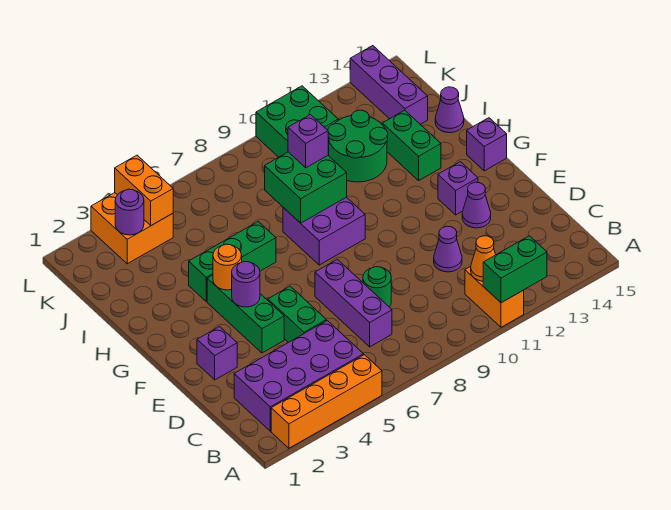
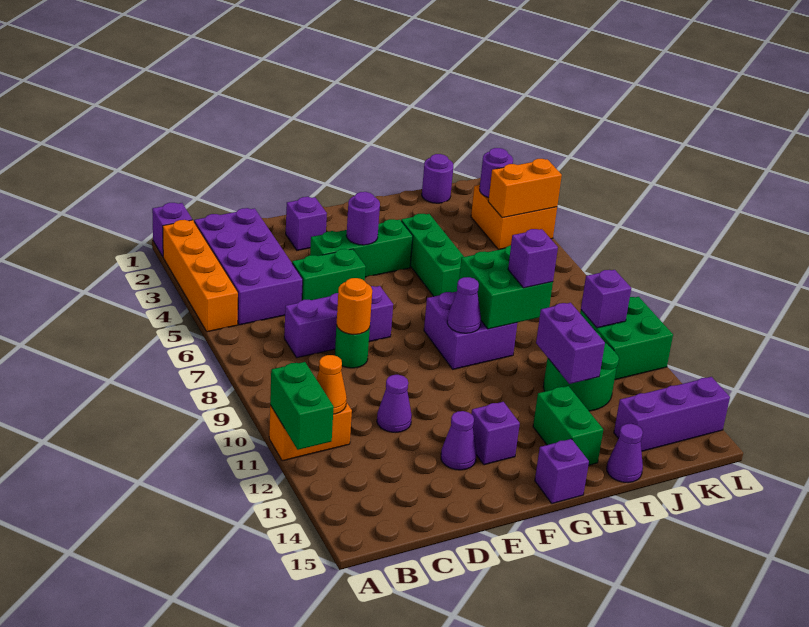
none -> purple 1x1 brick [152,203,192,256]
orange 1x1 round brick [213,244,242,290] -> orange 1x1 round brick moved to [336,278,372,335]
none -> purple 1x1 cone [447,277,481,333]
green 1x2 brick [382,110,441,181] -> green 1x2 brick turned to [533,386,603,465]
none -> purple 1x2 brick [536,303,605,384]
none -> purple 1x1 round brick [422,154,454,203]
none -> purple 1x1 brick [581,270,631,328]

